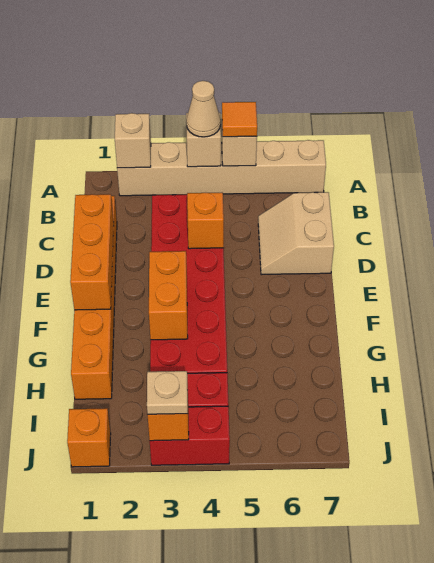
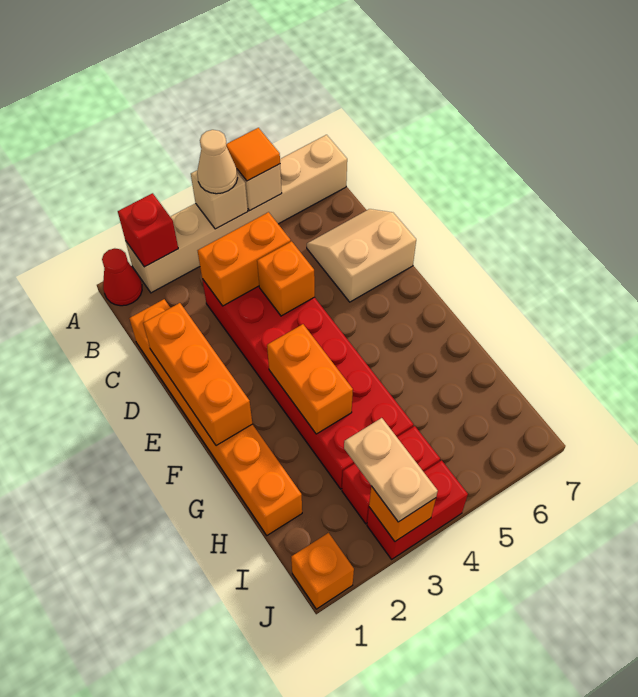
none -> red 1x1 cone [102,248,142,306]
tan 1x1 brick [115,113,151,168] -> red 1x1 brick [118,193,178,267]
none -> orange 1x2 brick [198,212,291,306]
tan 2x2 slope [258,192,334,275] -> tan 2x2 slope turned to [307,209,416,302]
tan 1x1 plate [147,371,188,414] -> tan 1x2 plate [344,418,438,522]

